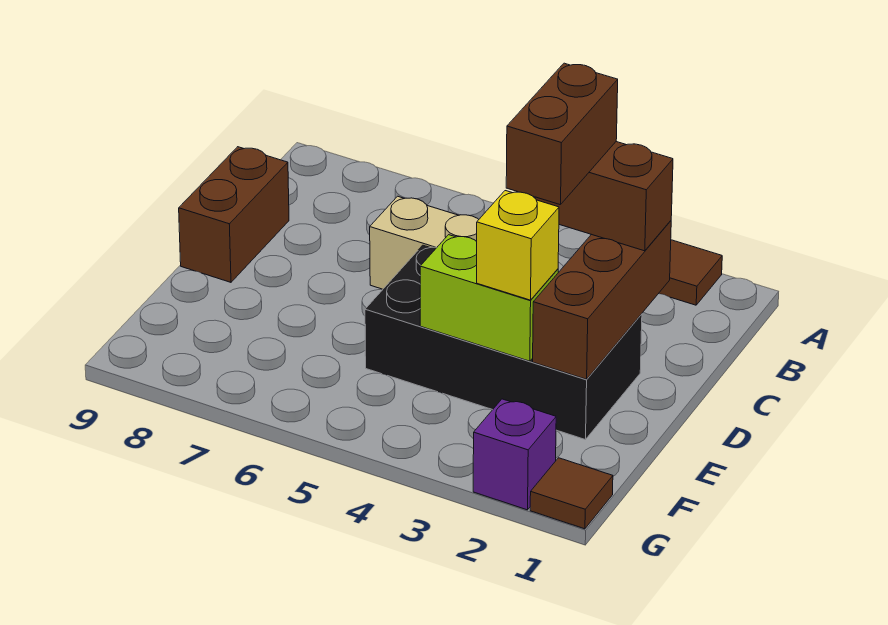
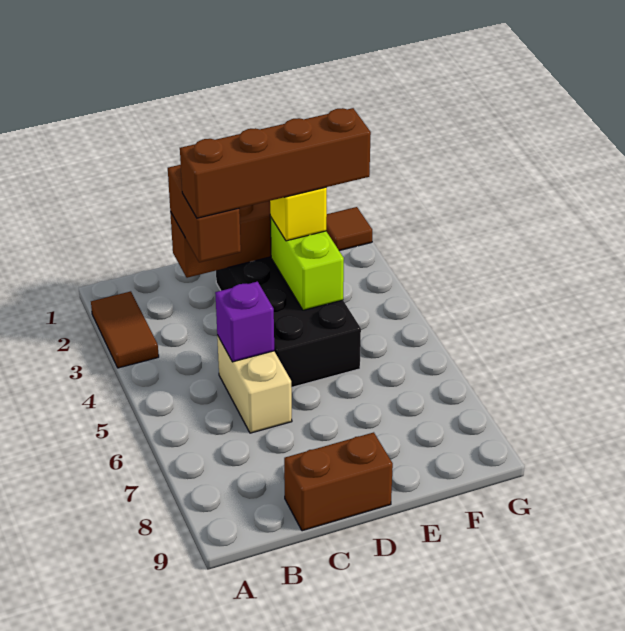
brown 1x2 brick [506,63,618,205] -> brown 1x4 brick [180,108,371,218]
purple 1x1 brick [473,399,556,510] -> purple 1x1 brick moved to [215,282,274,362]

